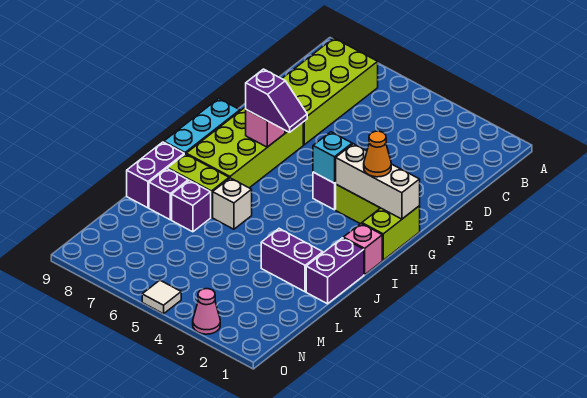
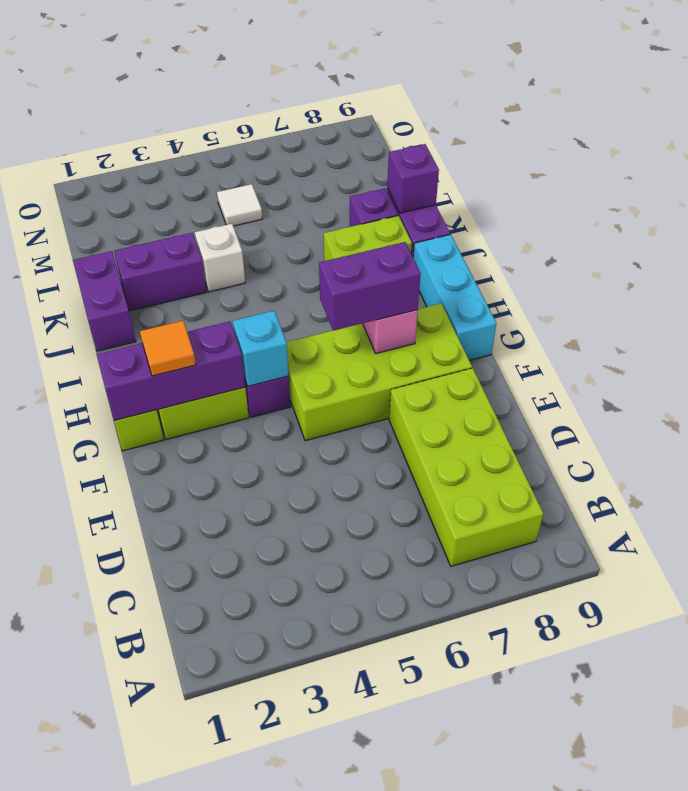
lime 2x4 brick [186,107,303,188] -> lime 2x4 brick turned to [286,304,472,441]
white 1x3 brick [336,144,420,219] -> purple 1x3 brick [96,321,245,421]
orange 1x1 cone [364,131,391,177] -> orange 1x1 tile [140,321,196,376]
purple 1x2 slope [246,69,307,132] -> purple 1x2 brick [319,242,421,331]
pink 1x1 brick [343,224,382,275] -> none
white 1x1 brick [213,178,252,229] -> white 1x1 brick moved to [195,224,245,292]
purple 1x1 brick [172,181,211,232] -> purple 1x1 brick moved to [387,144,439,213]
pink 1x1 cone [193,289,220,334] -> none
white 1x1 tile [142,280,181,314] -> white 1x1 tile moved to [217,184,262,226]

